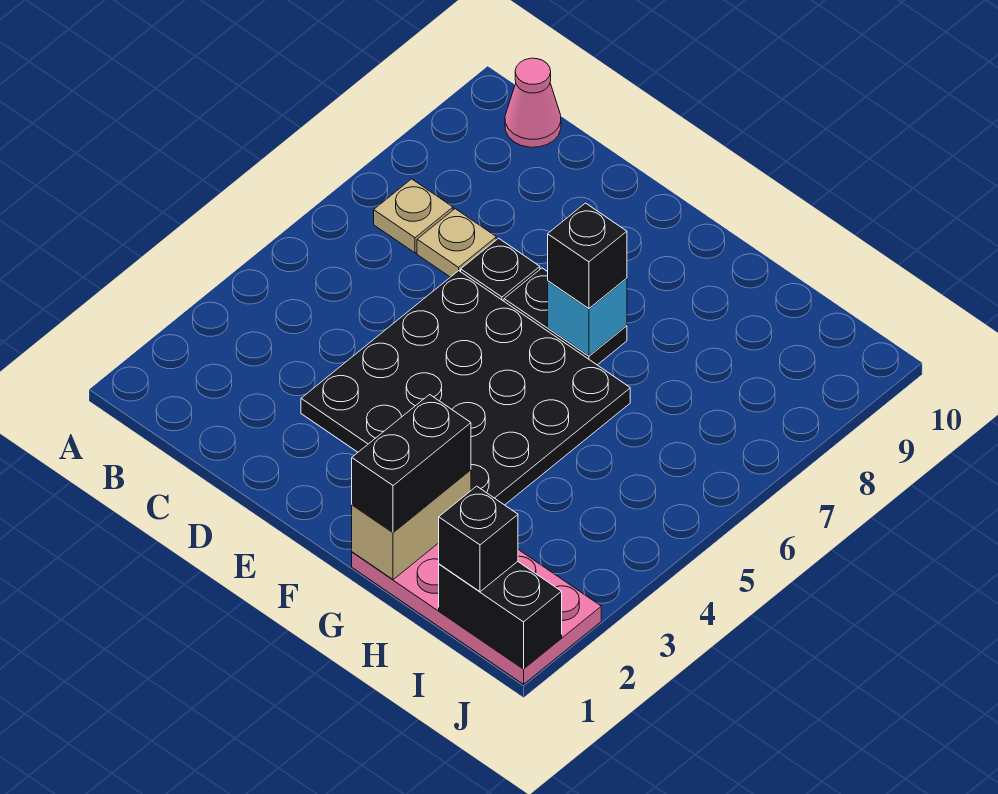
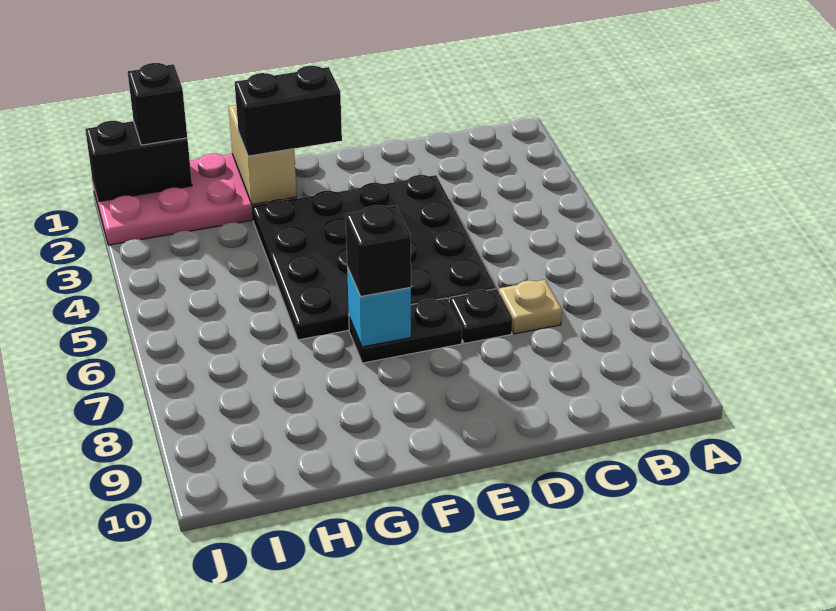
tan 1x1 plate [374,179,453,253] -> none
pink 1x1 cone [505,58,561,147] -> none
black 1x2 brick [352,395,471,532] -> black 1x2 brick turned to [235,66,342,156]

